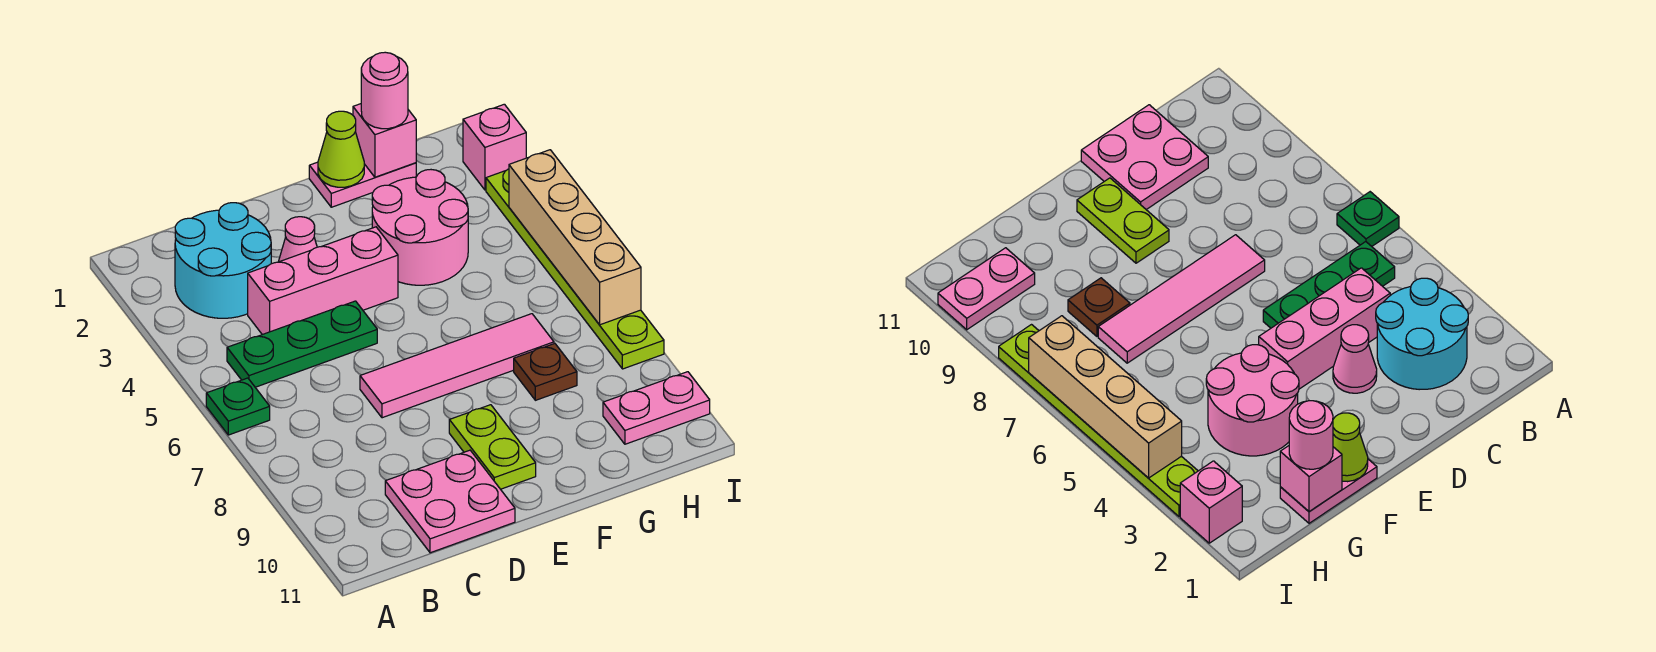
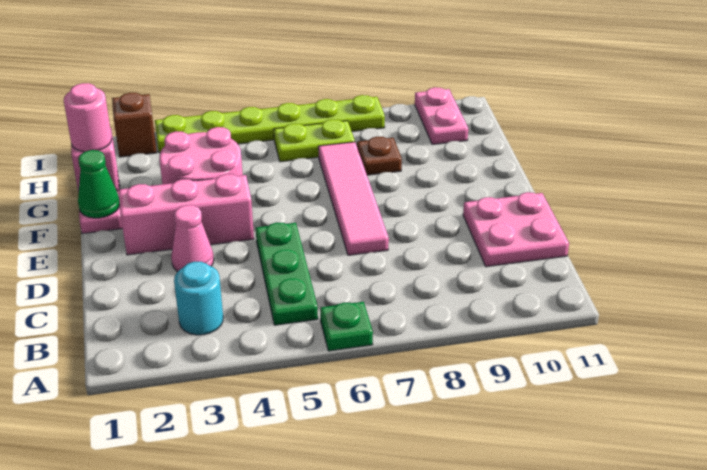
cyan 2x2 round brick [175,203,271,318] -> cyan 1x1 round brick [174,262,223,335]
pink 1x3 brick [248,227,398,335] -> pink 1x3 brick turned to [119,174,254,255]
lime 1x2 plate [449,405,536,489] -> lime 1x2 plate moved to [274,119,355,162]
lime 1x1 cone [318,111,364,187] -> green 1x1 cone [78,150,120,218]
pink 1x1 brick [463,104,526,190] -> brown 1x1 brick [112,93,157,157]
tan 1x4 brick [509,150,641,325] -> none

